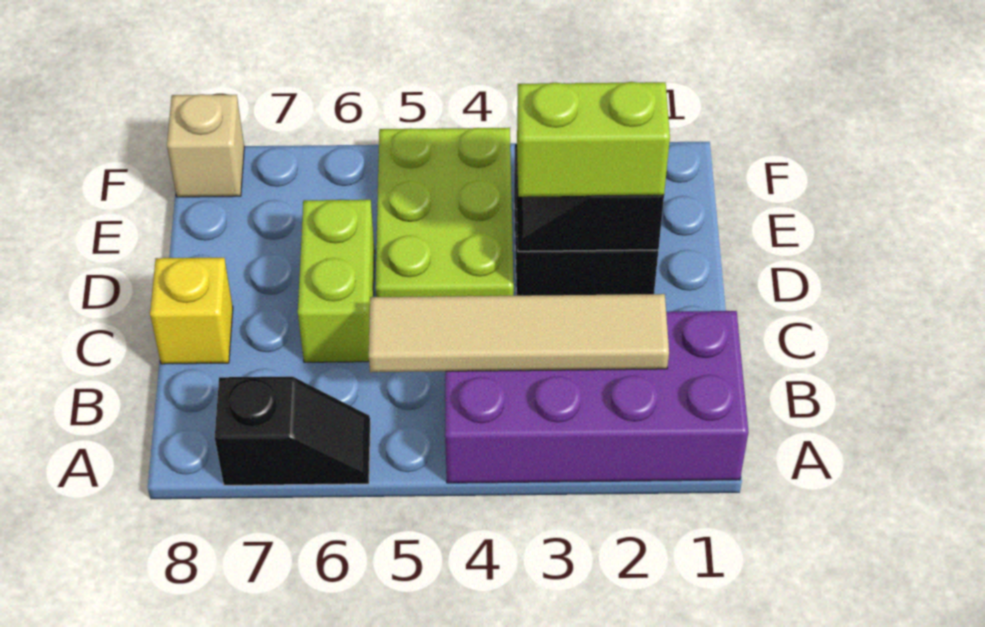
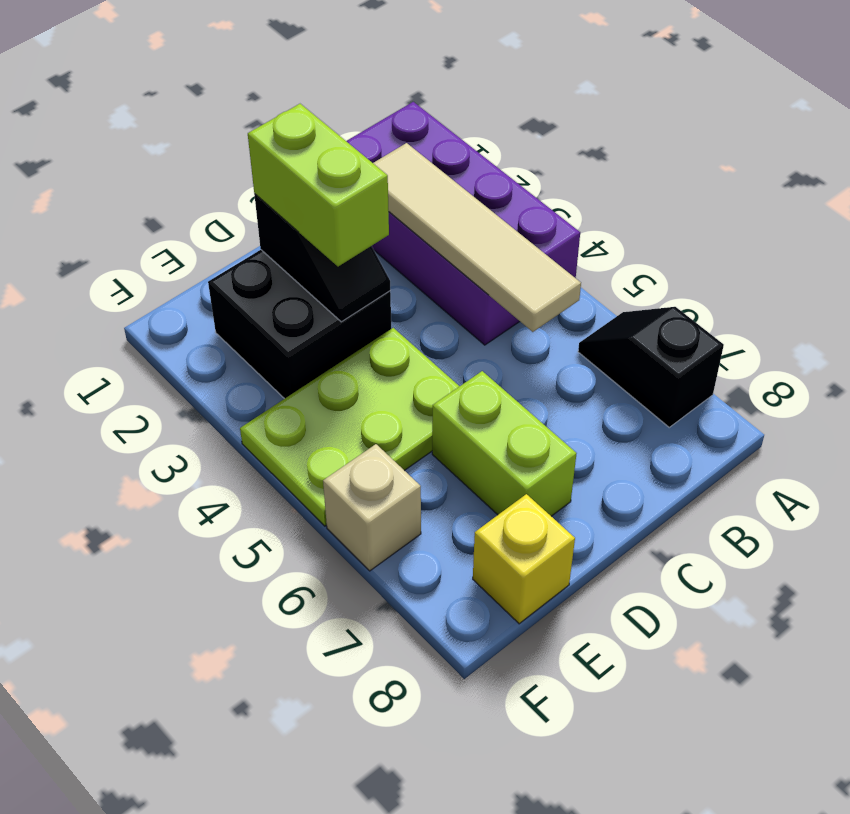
lime 1x2 brick [298,200,375,362] -> lime 1x2 brick turned to [432,371,577,516]
yellow 1x1 brick [150,258,233,364] -> yellow 1x1 brick moved to [473,494,575,624]
tan 1x1 brick [167,94,244,197] -> tan 1x1 brick moved to [323,444,421,571]

